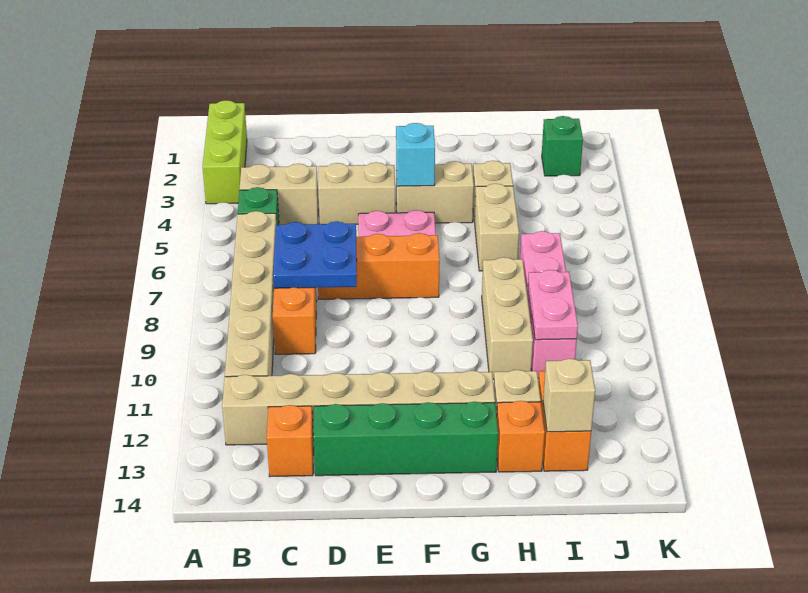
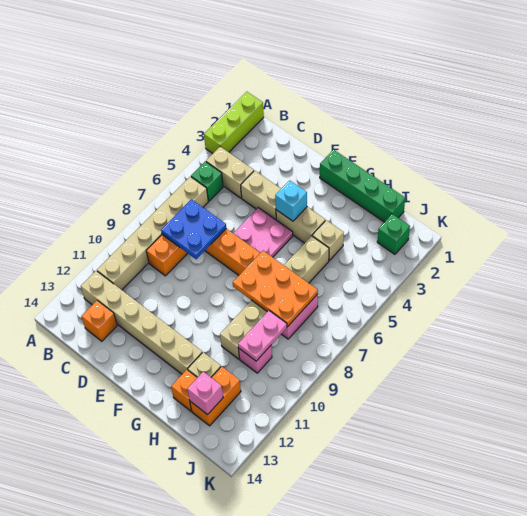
green 1x4 brick [313,401,498,476] -> green 1x4 brick moved to [320,150,405,222]
none -> orange 2x3 plate [233,251,318,327]
tan 1x1 brick [543,359,595,432] -> pink 1x1 brick [187,372,223,415]

